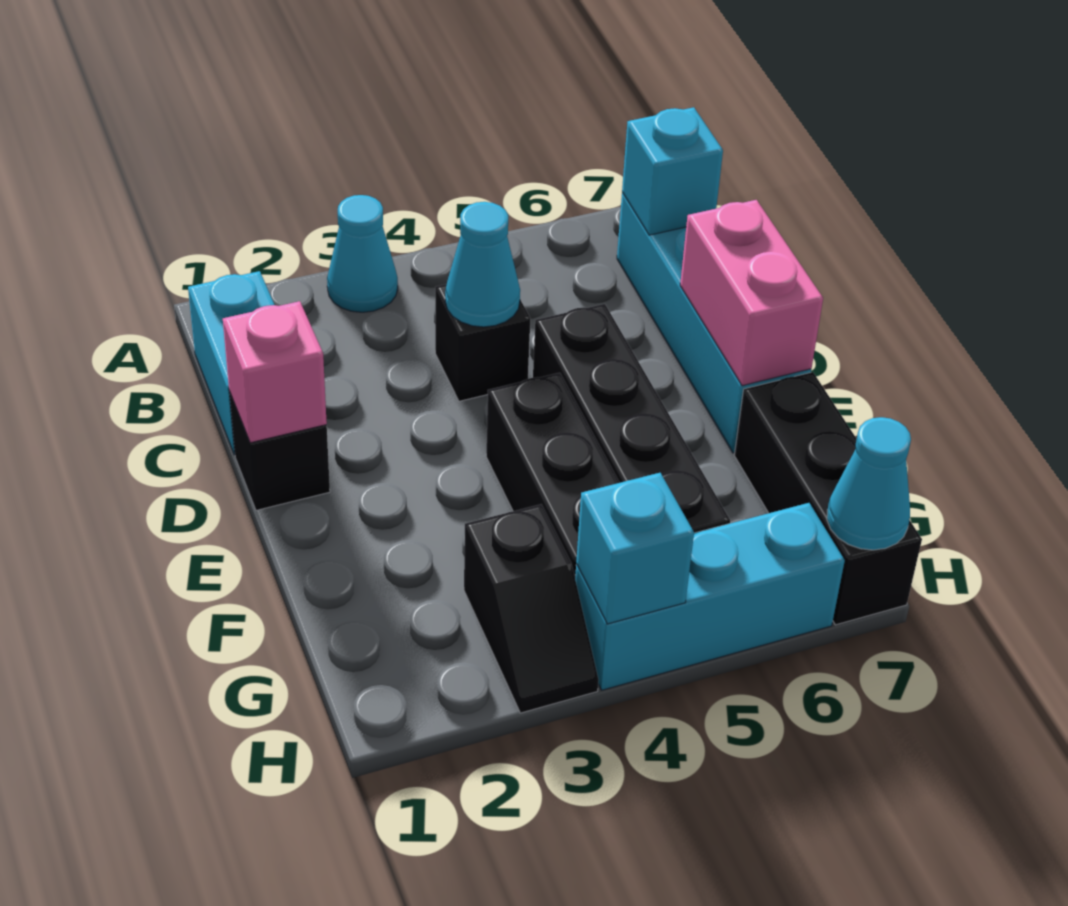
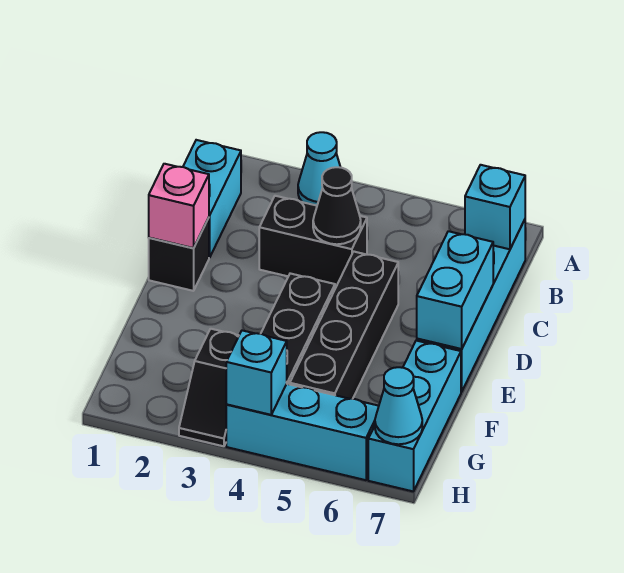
black 1x1 brick [435,284,530,401] -> black 1x2 brick [259,196,367,288]
cyan 1x1 cone [445,202,520,327] -> black 1x1 cone [313,167,361,244]
pink 1x2 brick [680,200,823,386] -> cyan 1x2 brick [417,231,493,349]
black 1x3 brick [734,372,922,625] -> cyan 1x3 brick [368,340,461,491]

